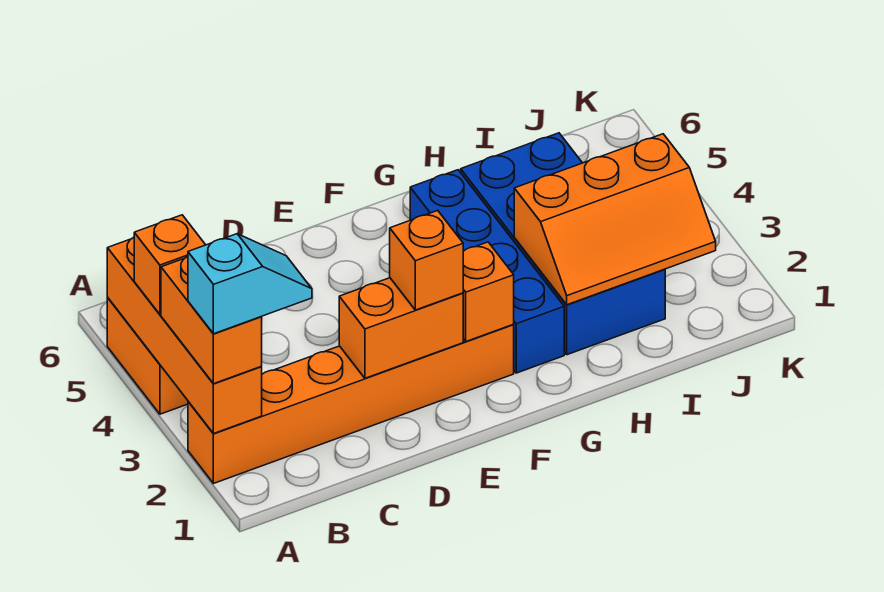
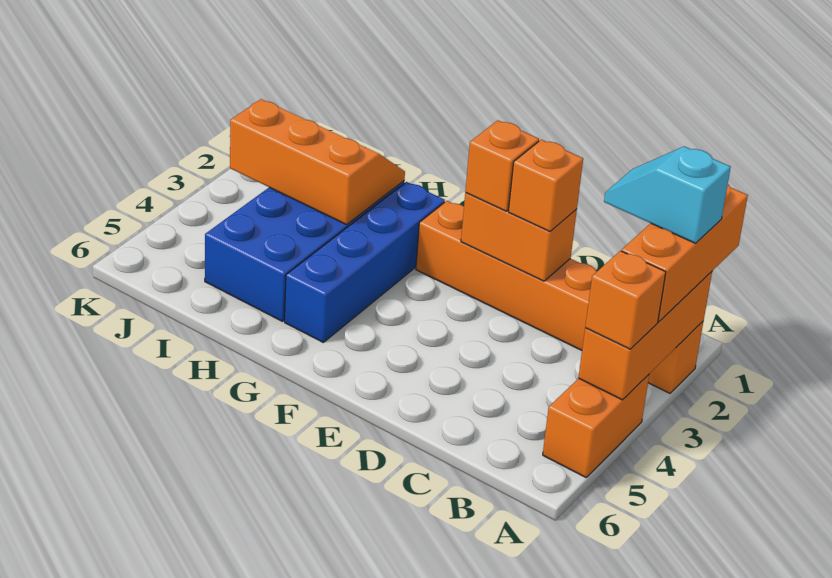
orange 1x4 brick [107,237,262,434] -> orange 1x3 brick [578,272,712,400]
orange 1x2 brick [161,256,262,384] -> orange 1x3 brick [622,184,748,322]
orange 1x1 brick [463,242,514,341] -> orange 1x1 brick moved to [508,140,583,232]

